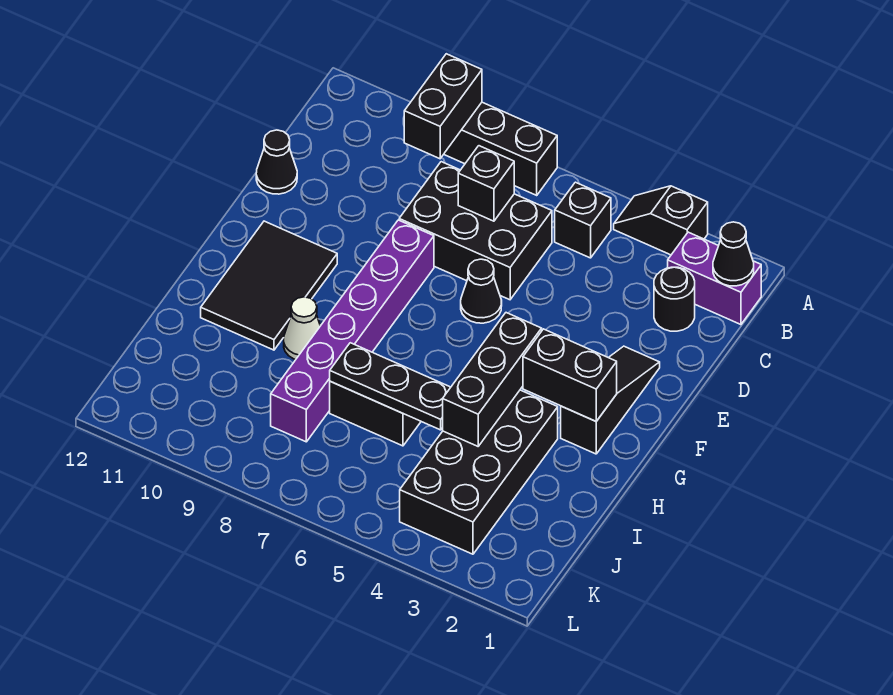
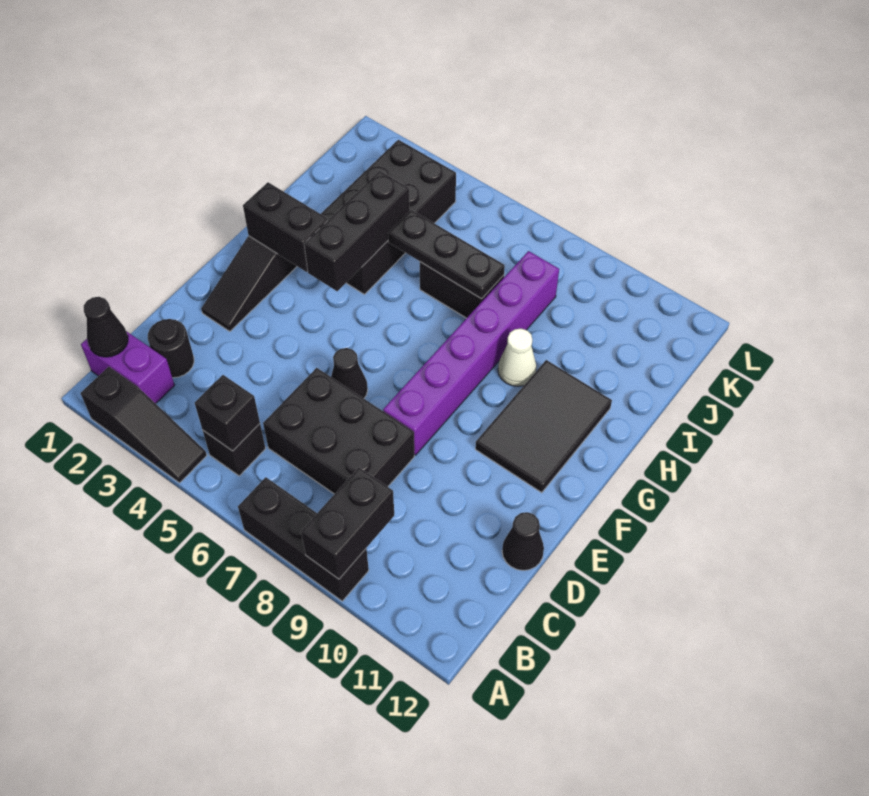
black 1x2 slope [614,186,708,255] -> black 1x3 slope [81,367,207,483]
black 1x1 brick [458,146,514,221] -> black 1x1 brick moved to [195,375,260,451]

